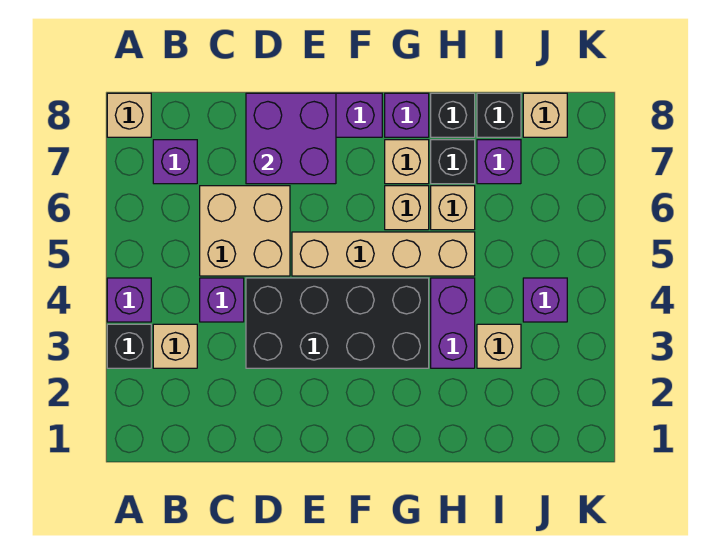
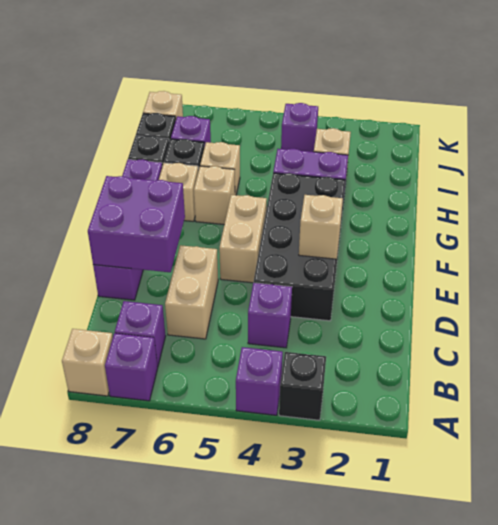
none -> purple 1x1 brick [105,333,158,401]
tan 1x1 brick [153,324,197,368] -> tan 1x1 brick moved to [299,195,343,259]
tan 2x2 brick [200,186,290,276] -> tan 1x2 brick [165,245,218,339]
tan 1x4 brick [292,232,475,276] -> tan 1x2 brick [219,195,267,283]

